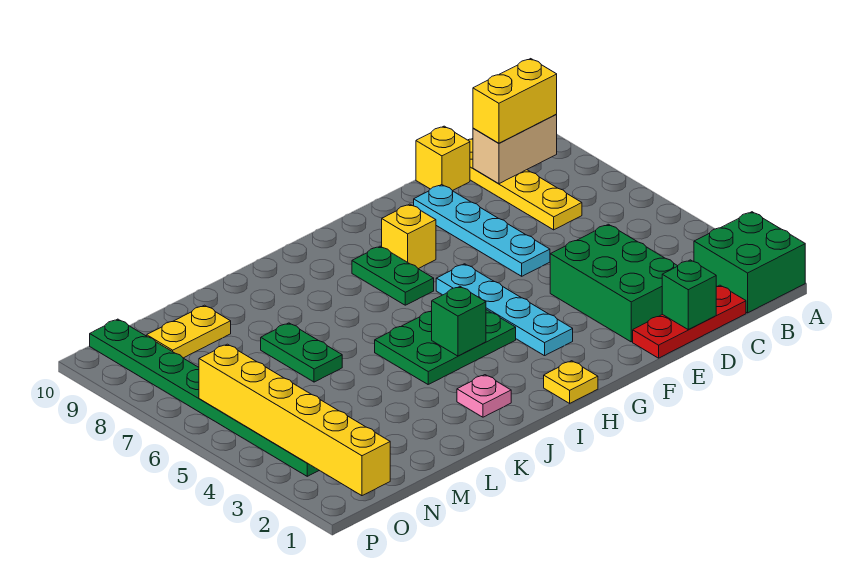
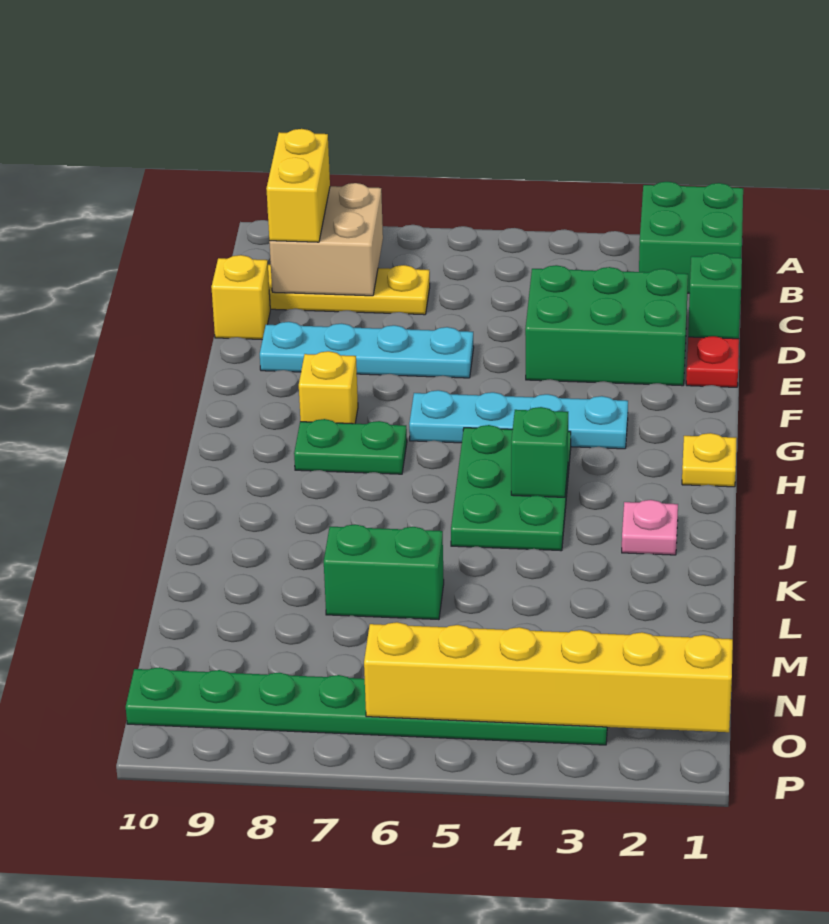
tan 1x2 brick [473,115,557,184] -> tan 2x2 brick [269,183,383,296]
green 1x2 plate [261,323,342,382] -> green 1x2 brick [324,524,444,620]
yellow 1x2 plate [147,305,231,358] -> none

